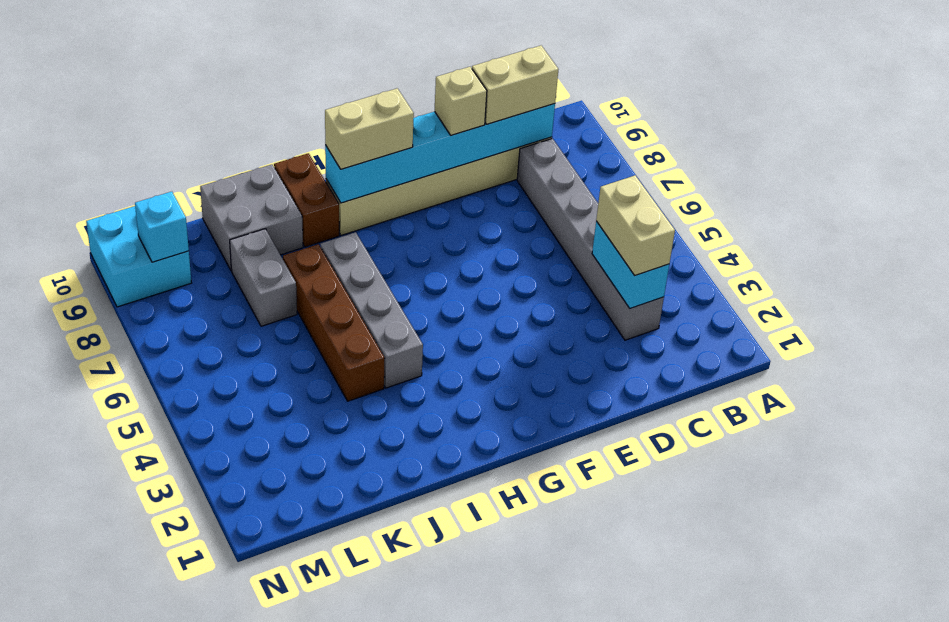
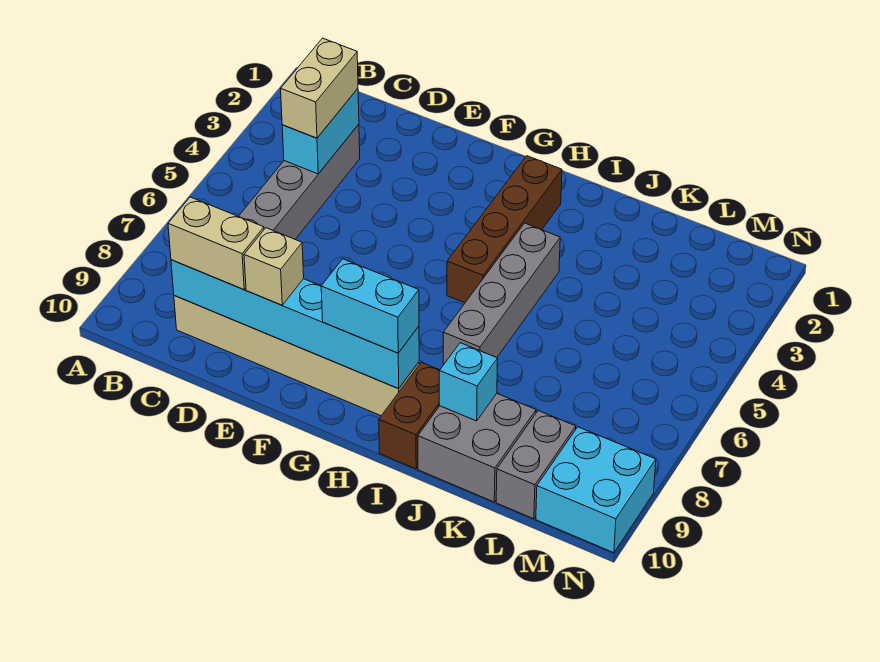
tan 1x2 brick [325,88,414,169] -> cyan 1x2 brick [321,259,419,353]
brown 1x4 brick [283,244,385,401] -> brown 1x4 brick moved to [447,156,562,303]
grey 1x2 brick [230,229,297,326] -> grey 1x2 brick moved to [496,411,576,519]
cyan 1x1 brick [135,192,189,262] -> cyan 1x1 brick moved to [439,343,498,421]

